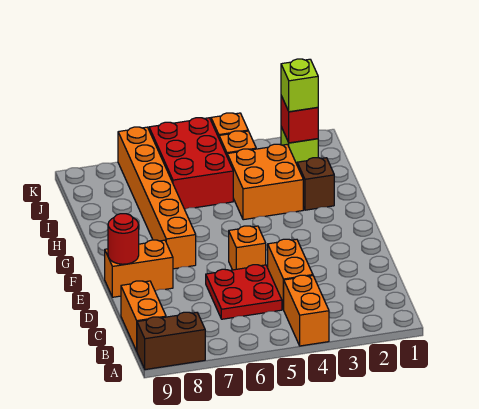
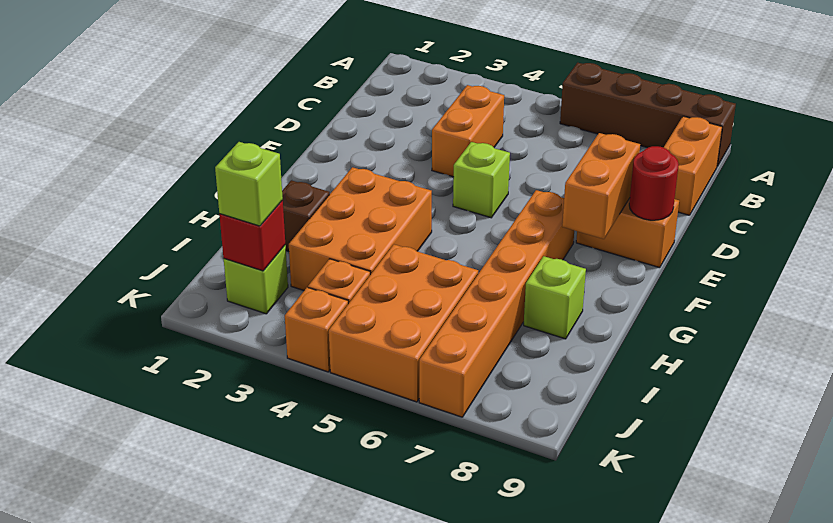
orange 1x2 brick [284,275,329,346] -> orange 1x2 brick moved to [562,133,640,239]
brown 1x2 brick [137,312,205,370] -> brown 1x4 brick [560,63,736,166]
red 2x2 plate [206,265,282,319] -> none
orange 1x1 brick [229,226,266,270] -> lime 1x1 brick [453,142,510,218]
orange 2x2 brick [227,144,303,220] -> orange 2x3 brick [289,167,432,290]
none -> lime 1x1 brick [524,256,586,339]
red 2x3 brick [149,118,233,209] -> orange 2x3 brick [329,244,478,402]

